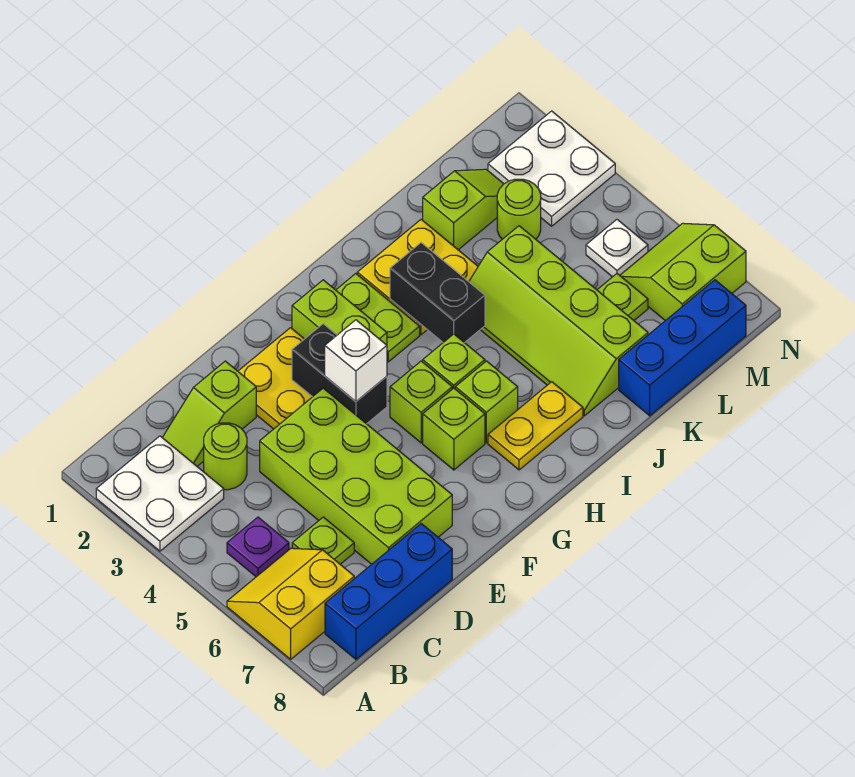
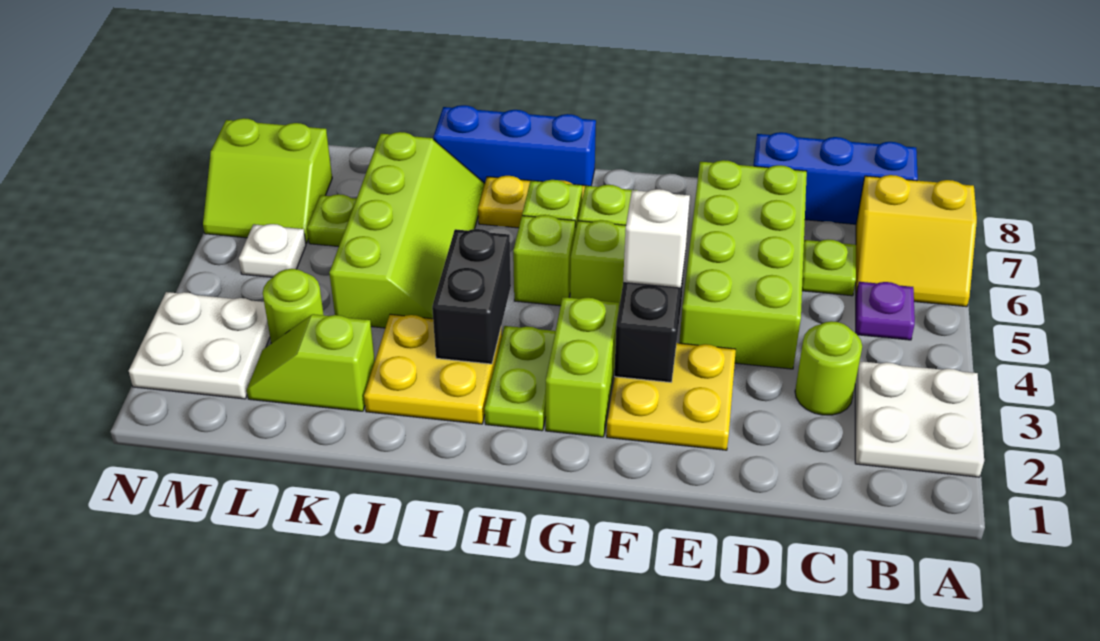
lime 1x2 slope [162,361,256,466] -> none
blue 1x3 brick [619,280,746,416] -> blue 1x3 brick moved to [433,105,596,186]

